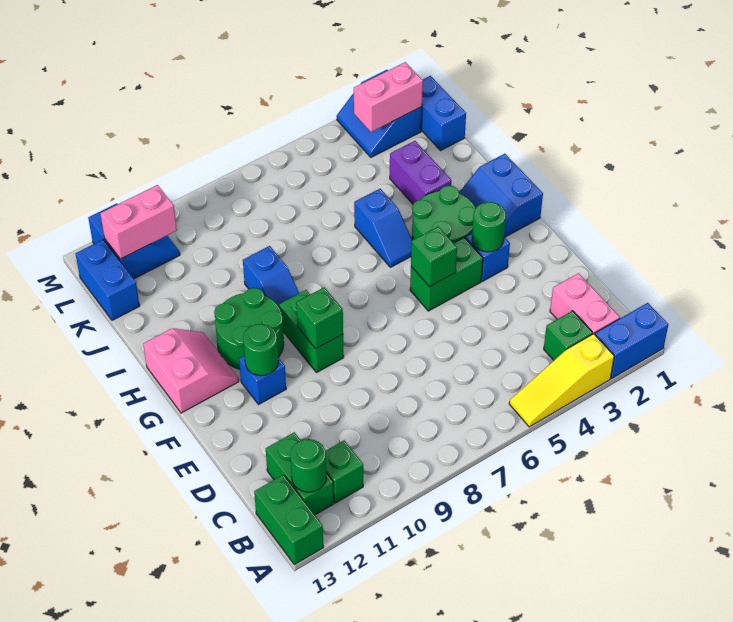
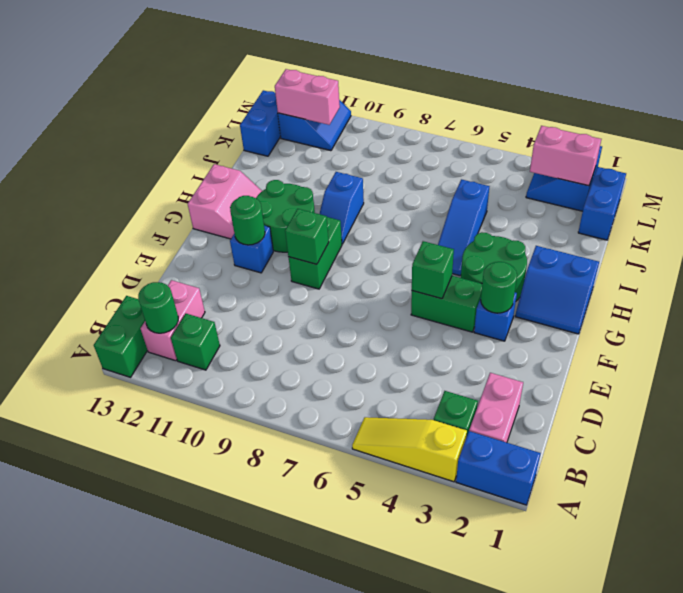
green 1x2 brick [266,432,334,515] -> pink 1x2 brick [141,280,205,361]
blue 2x2 slope [459,154,543,237] -> blue 2x2 slope turned to [515,246,599,334]
blue 1x2 slope [354,189,412,267] -> blue 1x3 slope [438,179,489,276]
purple 1x2 brick [390,141,452,204] -> none

